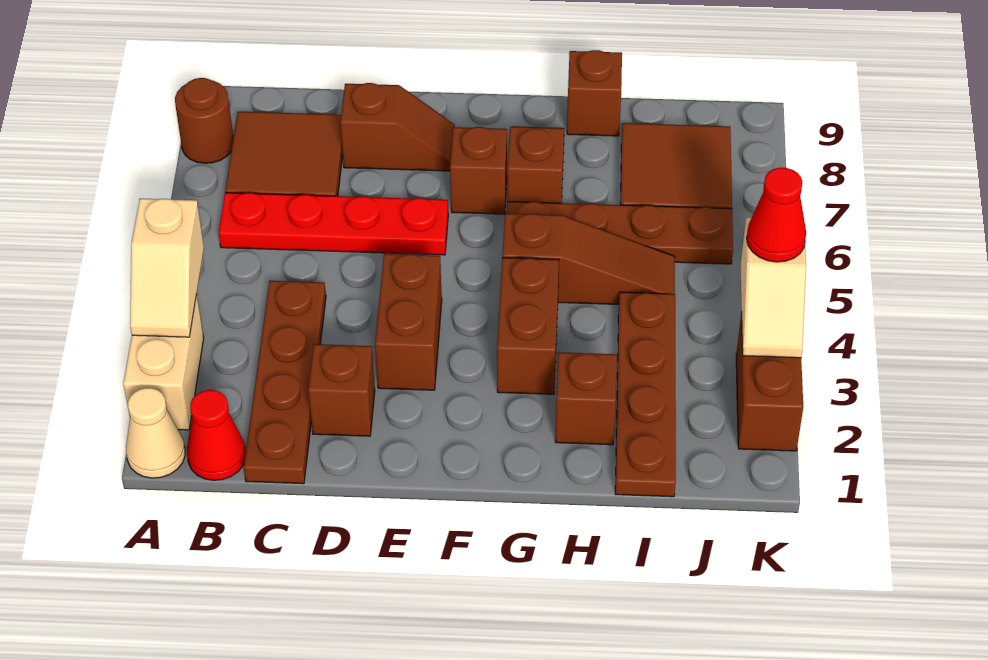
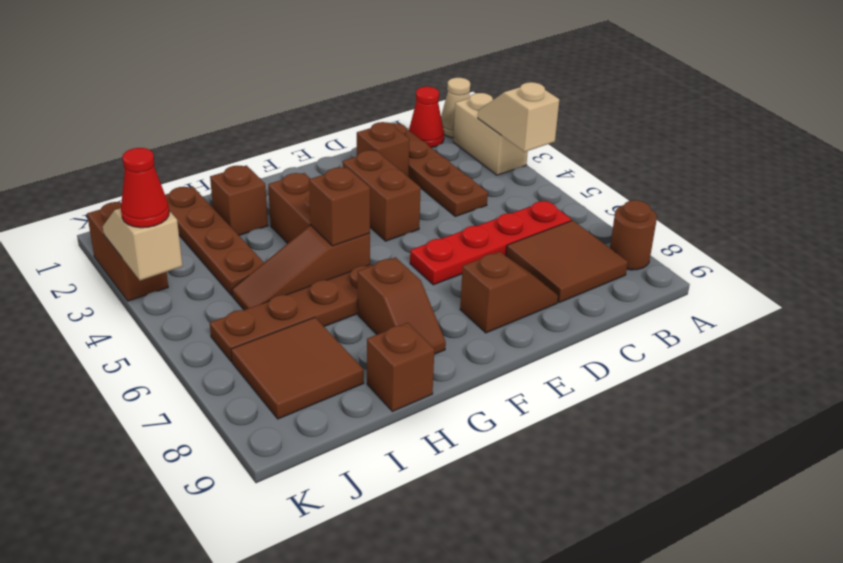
brown 1x2 slope [340,83,455,171] -> brown 1x2 slope turned to [460,252,558,333]
brown 1x1 brick [450,127,507,214] -> brown 1x1 brick moved to [309,167,370,246]

